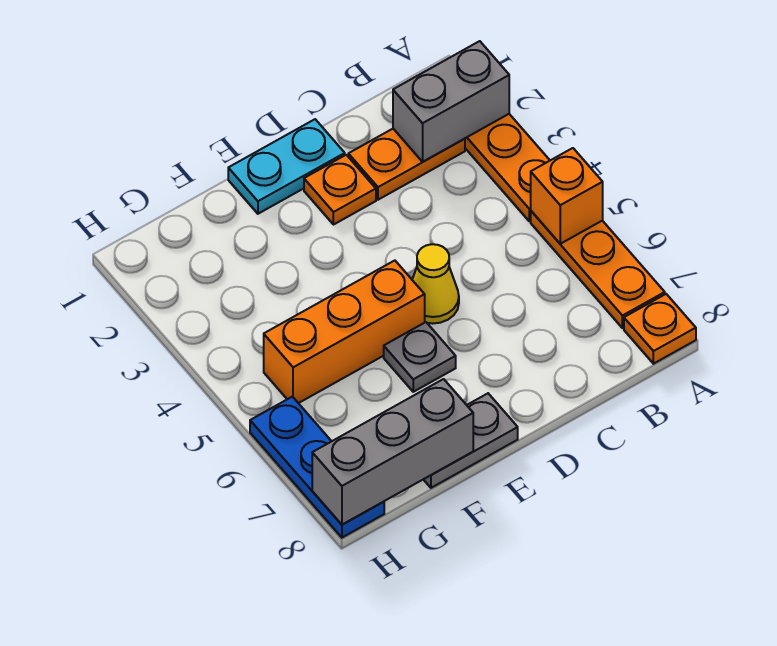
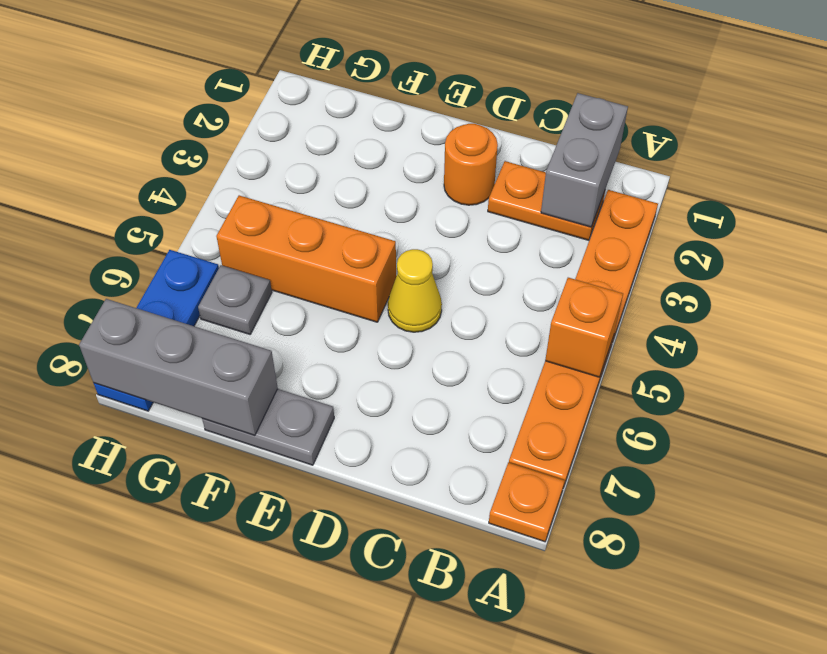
grey 1x2 brick [393,41,509,162] -> grey 1x2 brick turned to [541,93,628,227]
cyan 1x2 plate [228,119,345,214] -> none
orange 1x1 plate [304,155,376,225] -> orange 1x1 round brick [444,124,498,205]
grey 1x1 plate [384,322,456,392] -> grey 1x1 plate moved to [198,265,272,334]

